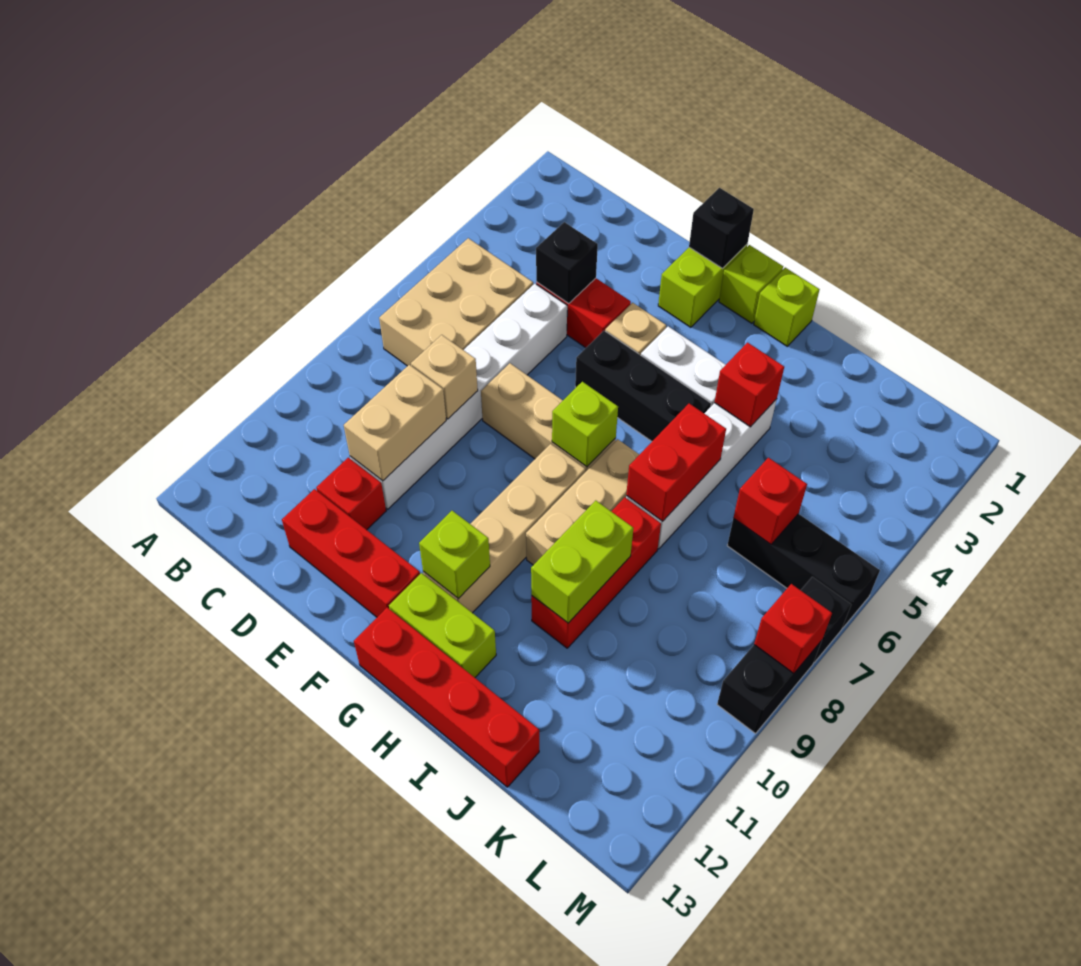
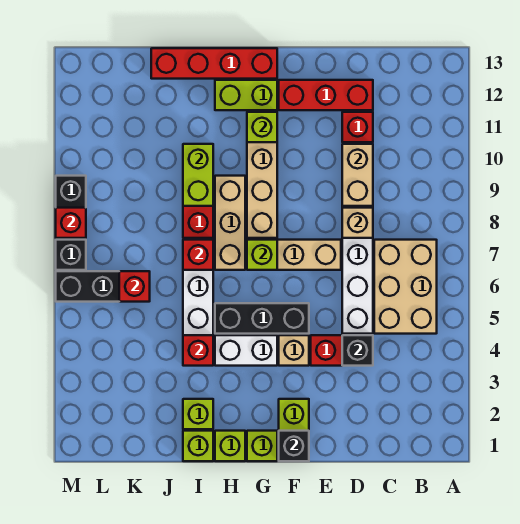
none -> lime 1x1 brick [183,431,213,461]
none -> lime 1x1 brick [183,399,213,429]
red 1x2 brick [626,404,726,521] -> red 1x1 brick [183,240,213,270]

